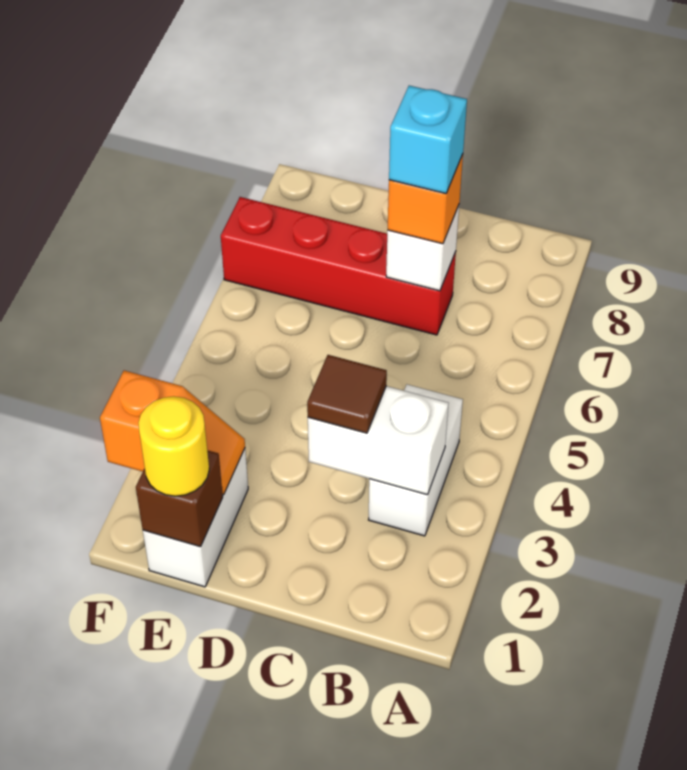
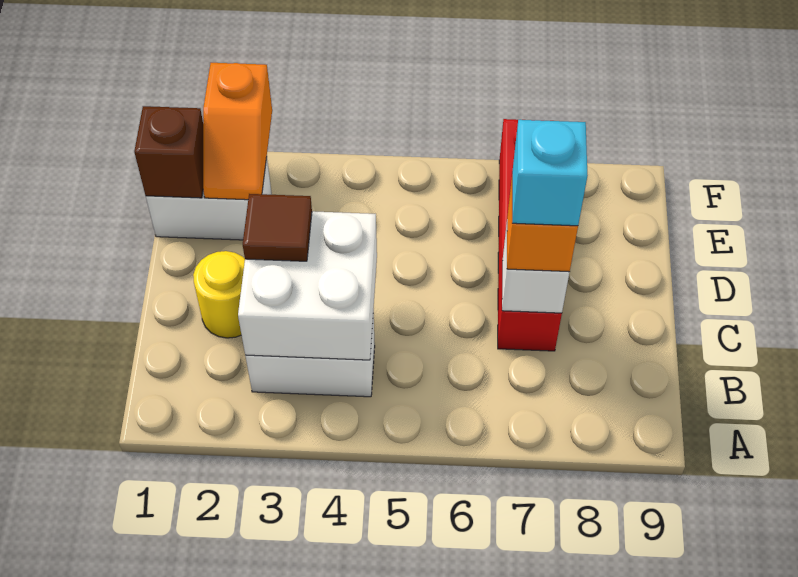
white 1x2 brick [308,386,449,495] -> white 2x2 brick [238,211,377,360]
yellow 1x1 round brick [138,396,209,496] -> yellow 1x1 round brick moved to [193,251,245,338]

